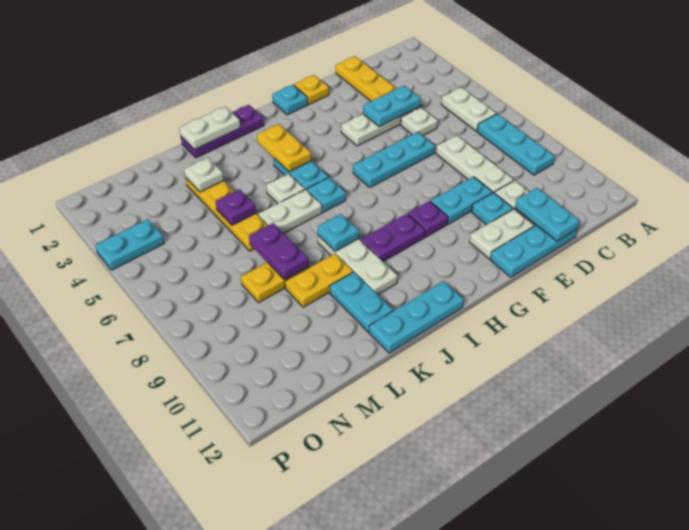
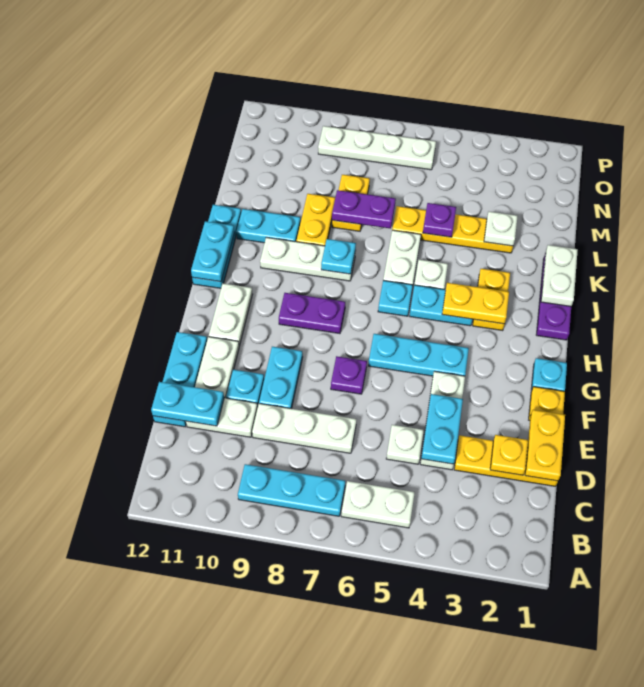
none -> yellow 1x2 plate [525,410,565,481]
none -> yellow 1x1 plate [490,435,528,475]
cyan 1x3 plate [353,132,435,187] -> cyan 1x3 plate turned to [368,334,469,376]
purple 1x1 plate [408,201,448,237] -> purple 1x1 plate moved to [331,356,367,394]
none -> white 1x2 plate [209,283,253,346]
purple 1x2 plate [361,214,425,261] -> purple 1x2 plate turned to [279,293,345,334]
none -> yellow 1x2 plate [473,269,510,331]
cyan 1x2 plate [96,219,164,270] -> cyan 1x2 plate moved to [191,221,234,282]
none -> white 1x4 plate [318,126,436,170]

